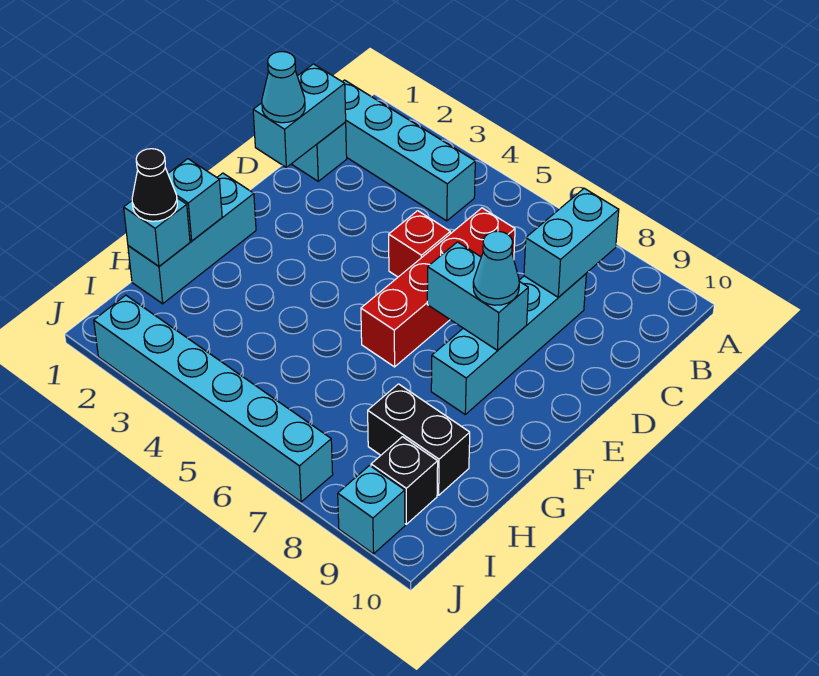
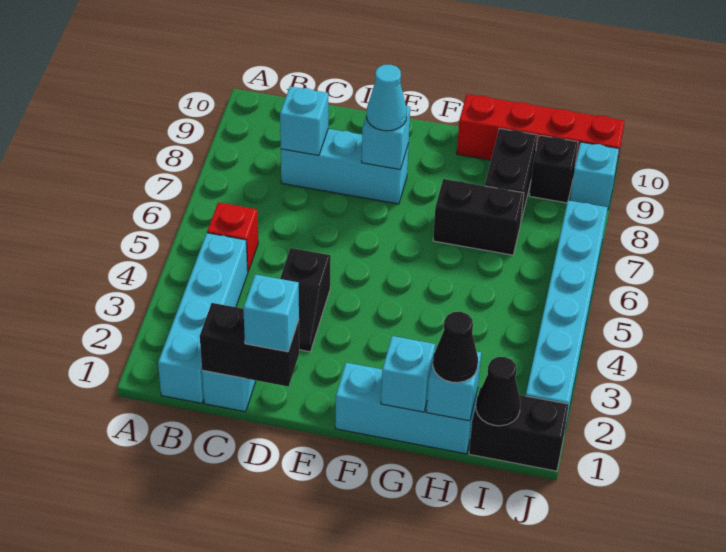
cyan 1x2 brick [524,188,619,297] -> cyan 1x1 brick [280,87,328,155]
cyan 1x2 brick [253,64,346,167] -> black 1x2 brick [200,303,299,387]
red 1x4 brick [361,208,515,367] -> red 1x4 brick moved to [457,94,625,174]
cyan 1x4 brick [431,274,586,414] -> cyan 1x3 brick [281,129,409,204]
cyan 1x1 cone [262,52,305,123] -> cyan 1x1 brick [243,274,299,352]
none -> black 1x2 slope [280,248,331,352]
red 1x1 brick [389,211,450,277] -> red 1x1 brick moved to [207,202,258,271]
cyan 1x2 brick [427,242,528,350] -> cyan 1x1 brick [362,106,410,170]
none -> black 1x2 brick [433,179,524,255]
none -> black 1x2 brick [469,388,569,471]
none -> black 1x1 cone [476,357,520,426]

